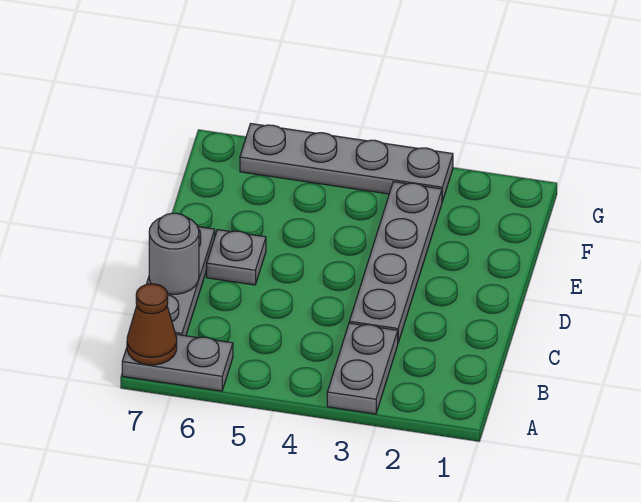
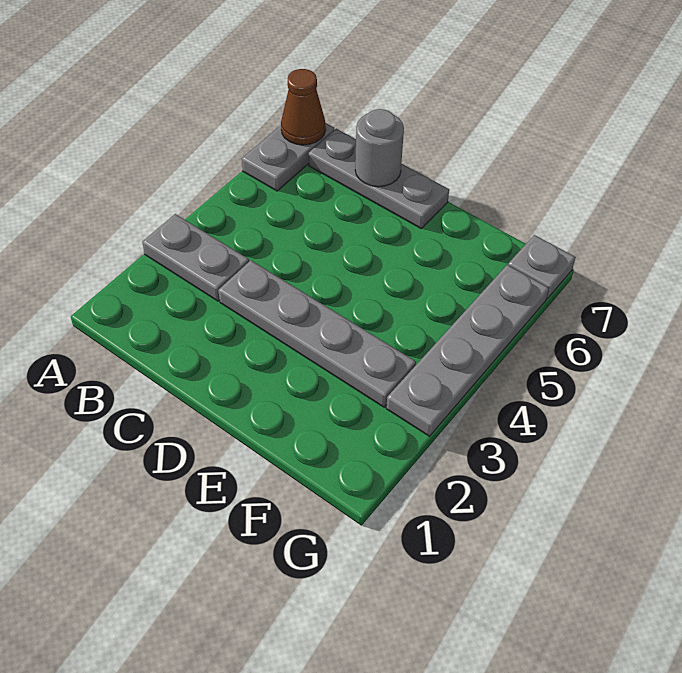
grey 1x1 plate [207,230,266,285] -> grey 1x1 plate moved to [508,235,576,299]

